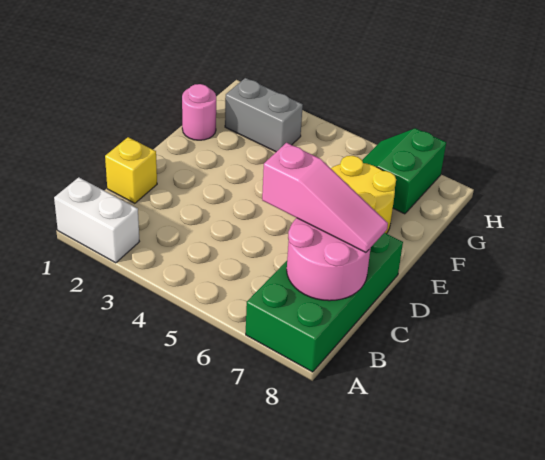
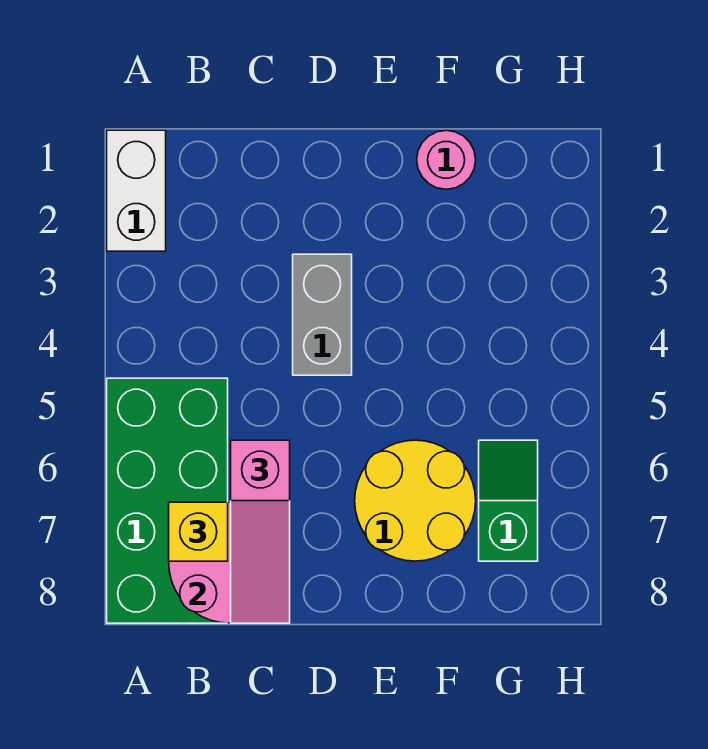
green 2x4 brick [246,233,403,372] -> green 2x4 brick turned to [107,378,228,623]
yellow 1x1 brick [105,137,157,203] -> yellow 1x1 brick moved to [169,502,228,561]
grey 1x2 brick [225,78,303,152] -> grey 1x2 brick moved to [293,254,352,375]
green 2x2 slope [362,128,446,214] -> green 1x2 slope [479,440,538,561]

